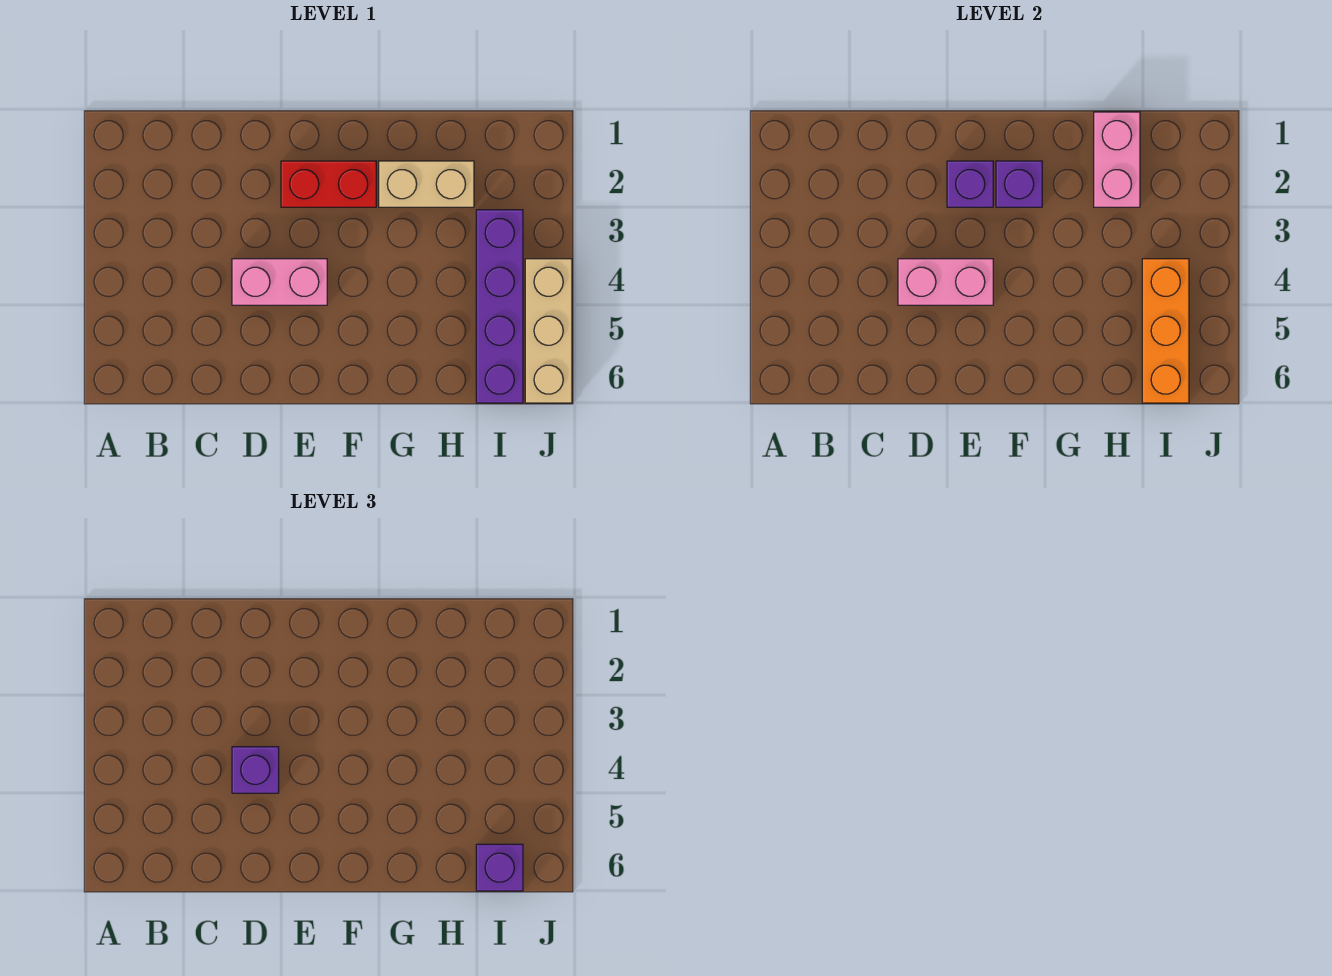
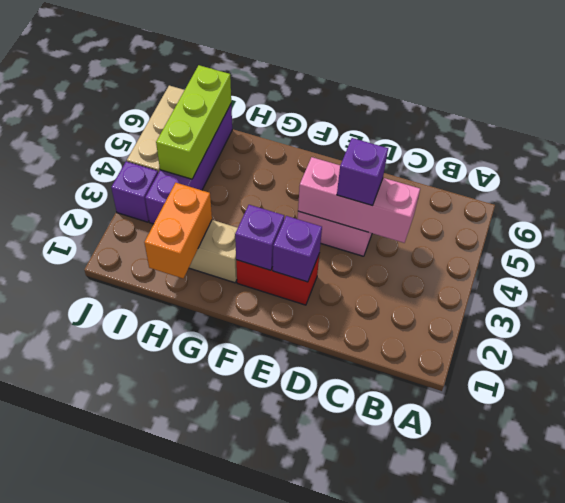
pink 1x2 brick [898,259,993,305] -> pink 1x3 brick [298,157,420,243]
pink 1x2 brick [1094,112,1140,207] -> orange 1x2 brick [144,183,212,278]
orange 1x3 brick [1142,259,1189,403] -> lime 1x3 brick [156,65,231,179]
purple 1x1 brick [476,844,523,891] -> purple 1x1 brick moved to [111,161,158,222]

